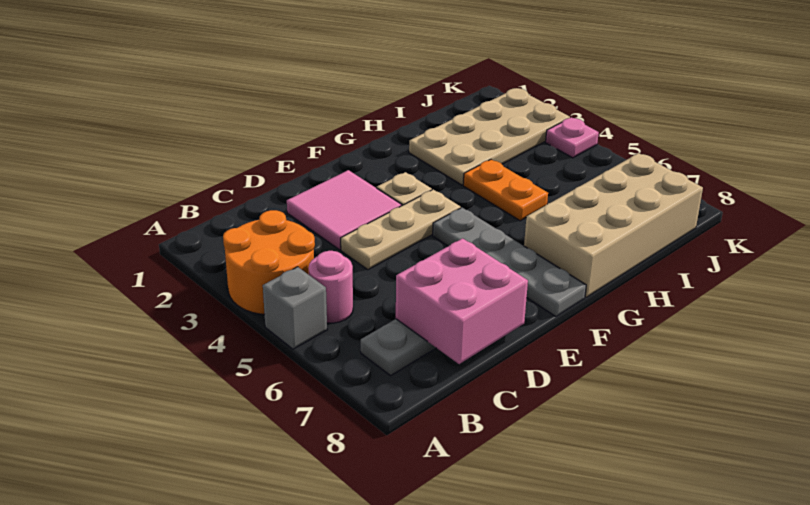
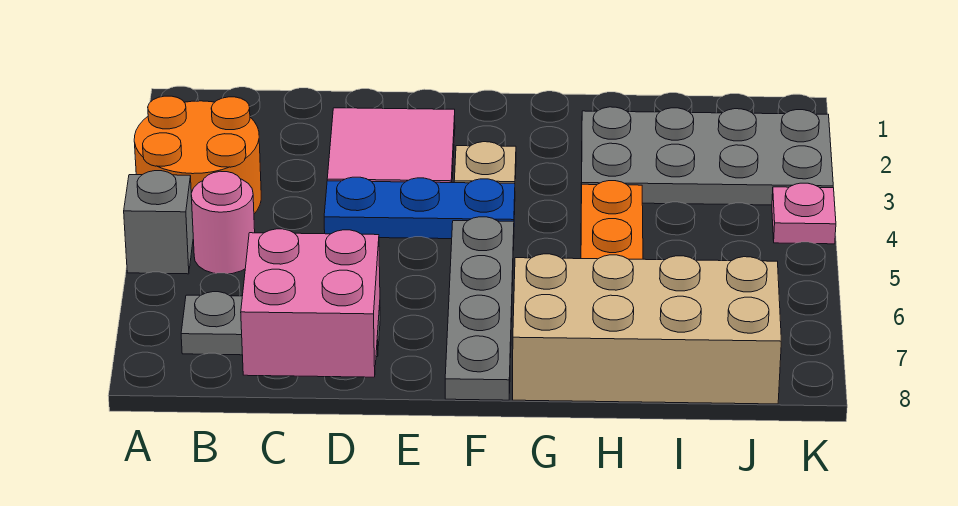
tan 1x3 plate [341,190,461,270] -> blue 1x3 plate [324,177,515,239]
tan 2x4 plate [409,88,570,185] -> grey 2x4 plate [581,107,833,205]

